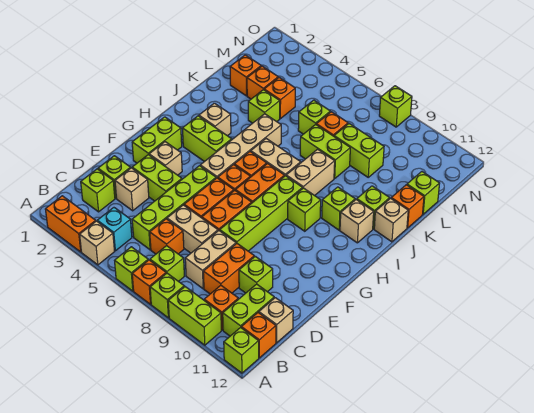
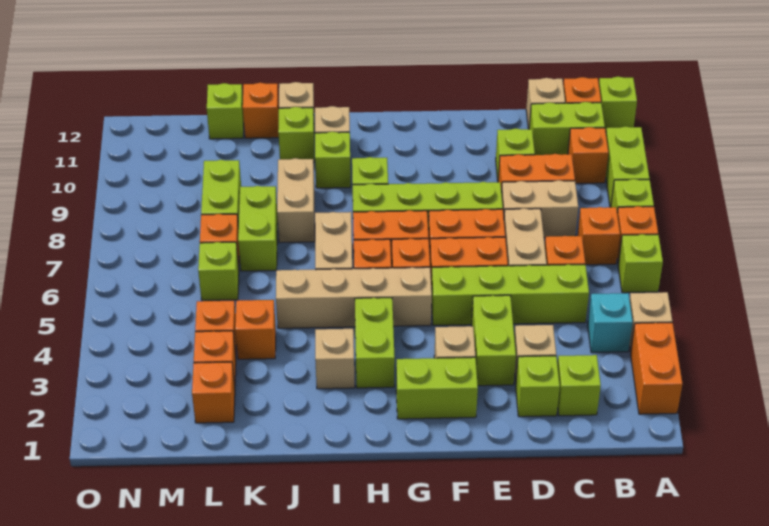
lime 1x1 brick [150,246,184,282] -> orange 1x1 brick [577,207,620,265]
tan 1x2 brick [286,149,335,196] -> tan 1x2 brick turned to [277,158,315,243]
lime 1x1 brick [248,90,280,123] -> orange 1x1 brick [235,300,276,359]
lime 1x1 brick [379,86,412,127] -> none

